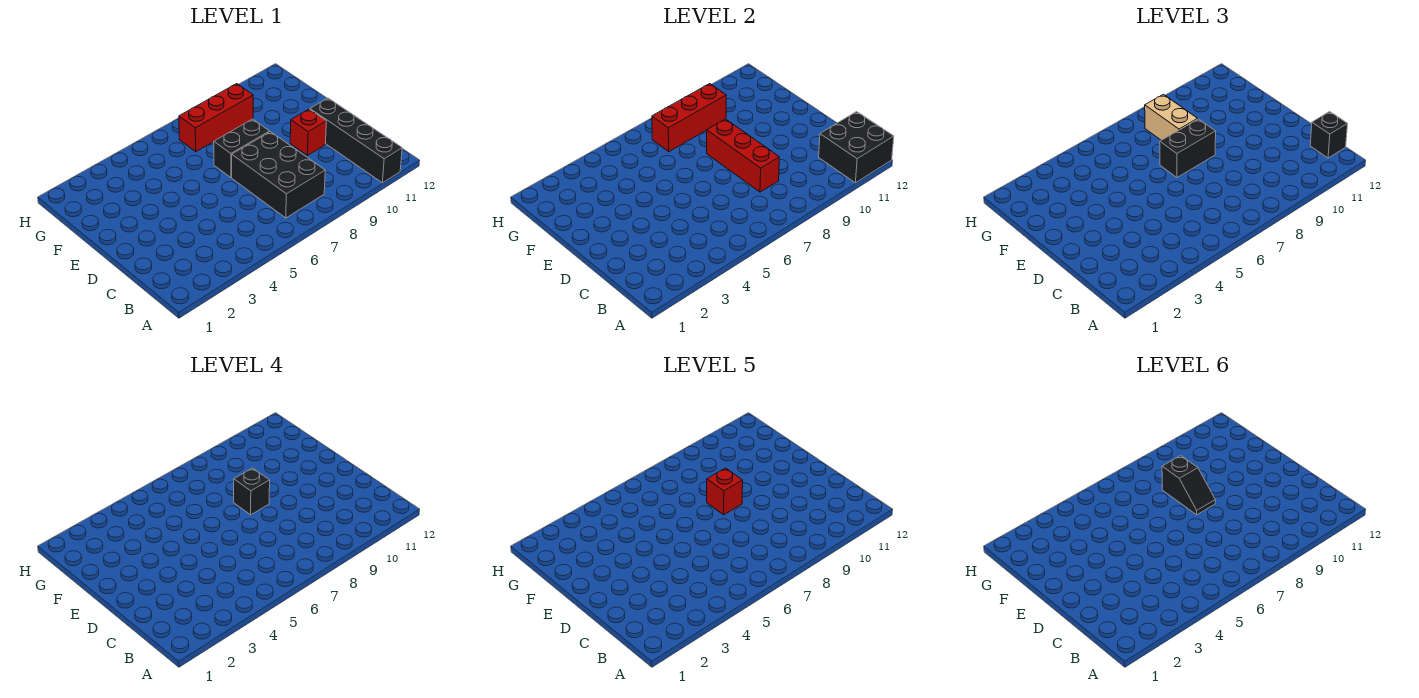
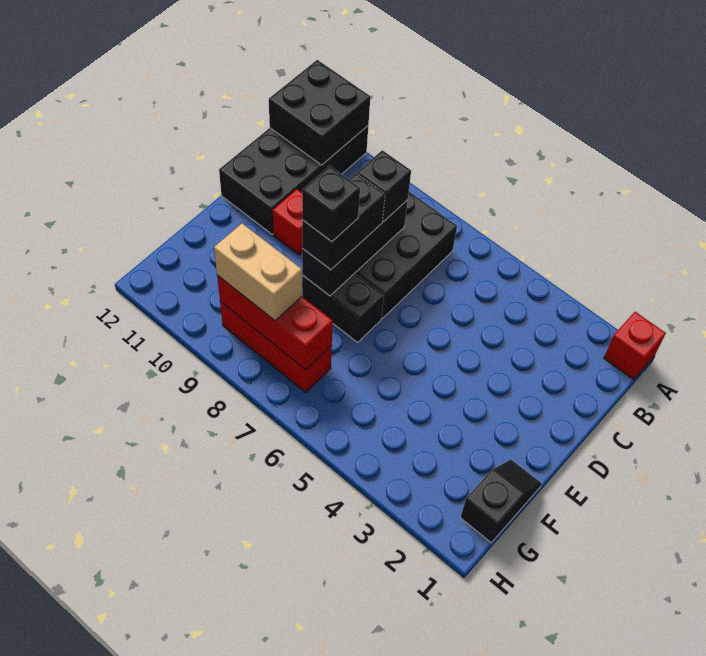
black 1x4 brick [310,98,402,183] -> black 2x4 brick [219,126,368,234]
black 1x1 brick [1310,112,1348,158] -> black 1x1 brick moved to [357,150,411,221]
red 1x3 brick [707,119,779,192] -> black 1x3 brick [302,200,408,296]
black 1x2 brick [1160,119,1216,177] -> black 1x2 brick turned to [302,174,385,270]
red 1x1 brick [707,468,743,515] -> red 1x1 brick moved to [604,312,666,380]
black 1x2 slope [1162,456,1215,515] -> black 1x2 slope moved to [460,459,542,543]
tan 1x2 brick [1145,94,1198,140] -> tan 1x2 brick turned to [214,223,302,321]

